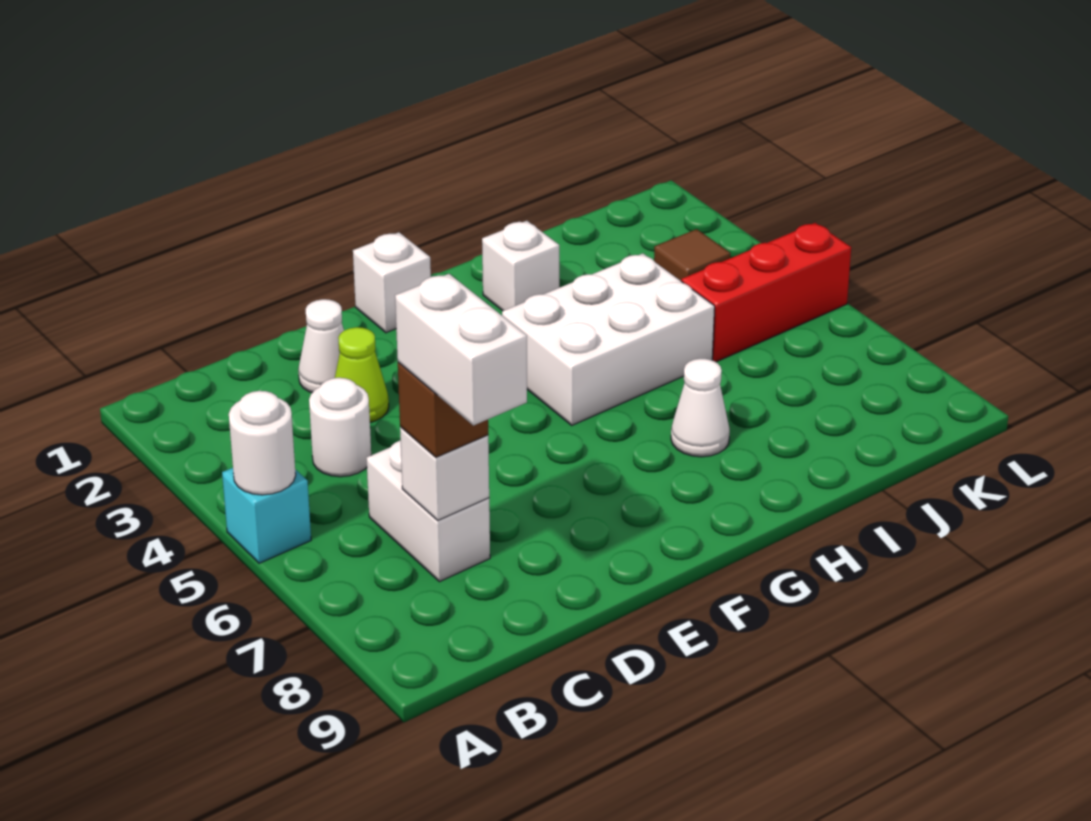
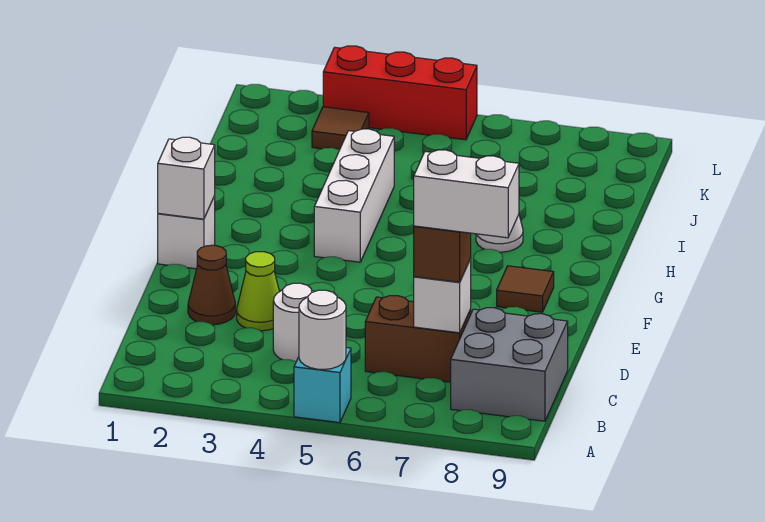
none -> grey 2x2 brick [451,308,568,421]
white 1x2 brick [367,440,490,582] -> brown 1x2 brick [365,296,471,382]
white 1x1 cone [298,299,344,393] -> brown 1x1 cone [188,245,235,325]
none -> brown 1x1 tile [497,266,554,312]
white 2x3 brick [502,253,715,425] -> white 1x3 brick [314,129,394,262]
white 1x1 brick [482,221,559,311] -> white 1x1 brick moved to [158,137,215,219]
red 1x3 brick [681,223,851,362] -> red 1x3 brick turned to [323,46,477,140]

